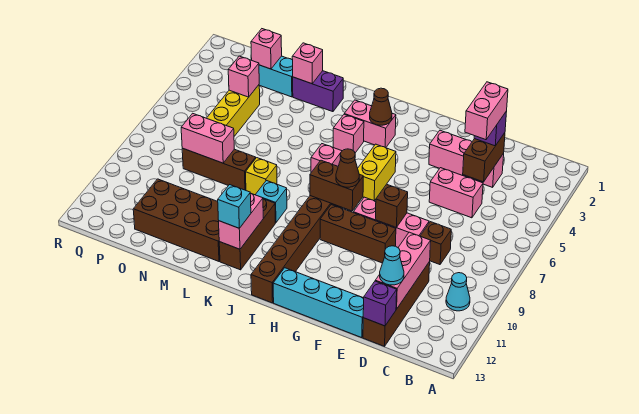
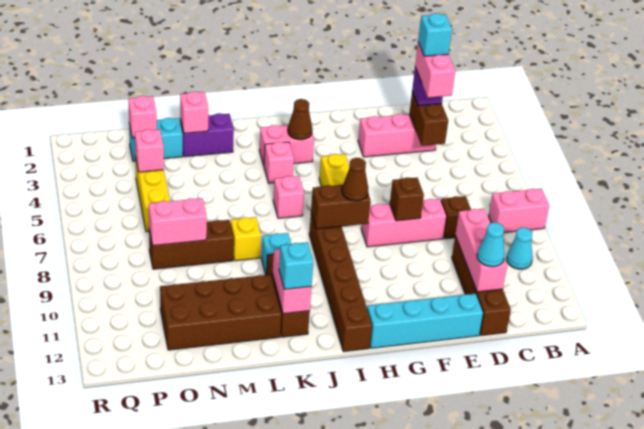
none -> cyan 1x1 brick [418,13,452,56]
pink 1x2 brick [429,168,483,218] -> pink 1x2 brick moved to [489,189,549,233]
purple 1x1 brick [363,281,397,326] -> none
brown 1x3 brick [320,205,396,263] -> none

